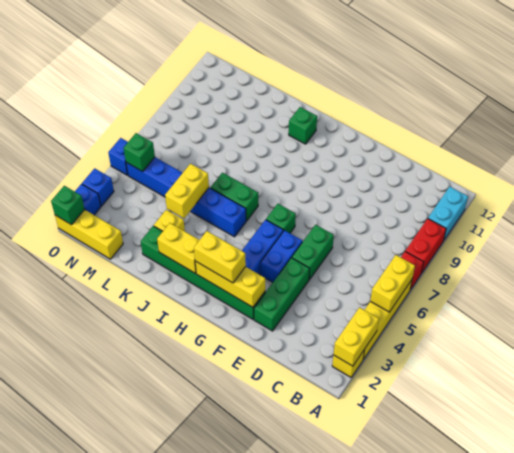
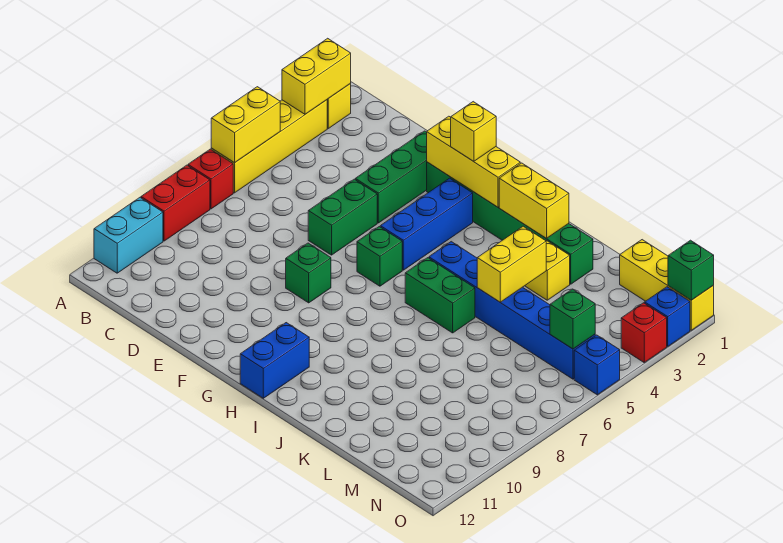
blue 1x2 brick [260,230,302,282] -> blue 1x2 brick moved to [240,323,309,398]
yellow 1x2 brick [194,231,246,283] -> yellow 1x1 brick [451,102,496,161]
green 1x1 brick [289,107,317,144] -> green 1x1 brick moved to [286,243,331,303]
blue 1x1 brick [82,168,114,206] -> red 1x1 brick [621,303,667,362]

